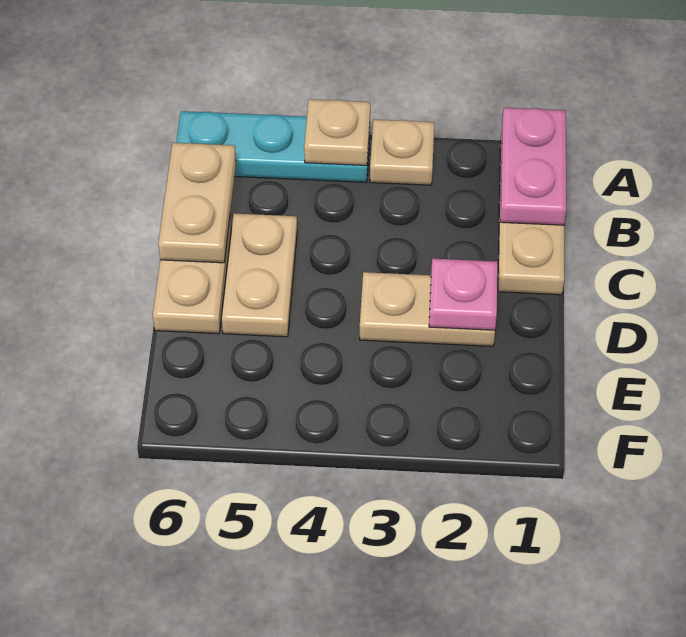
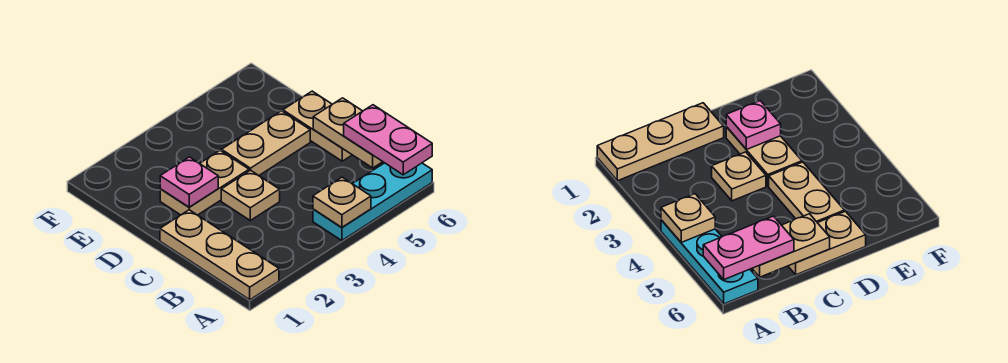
pink 1x2 plate [500,108,566,225] -> pink 1x2 plate moved to [344,105,432,175]
tan 1x1 plate [370,119,434,185] -> tan 1x1 plate moved to [221,170,280,220]
tan 1x2 plate [222,214,297,337] -> tan 1x2 plate turned to [222,111,310,176]

